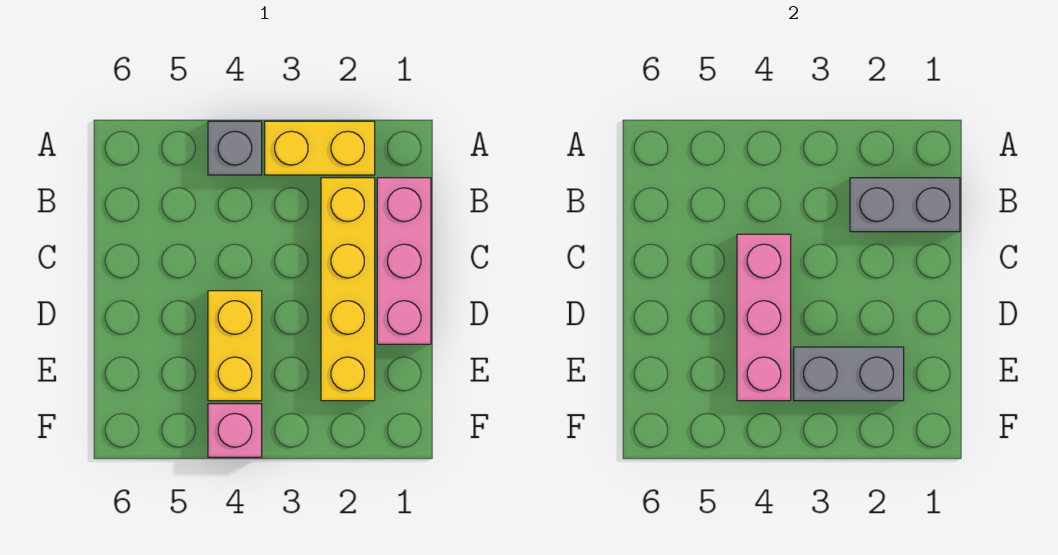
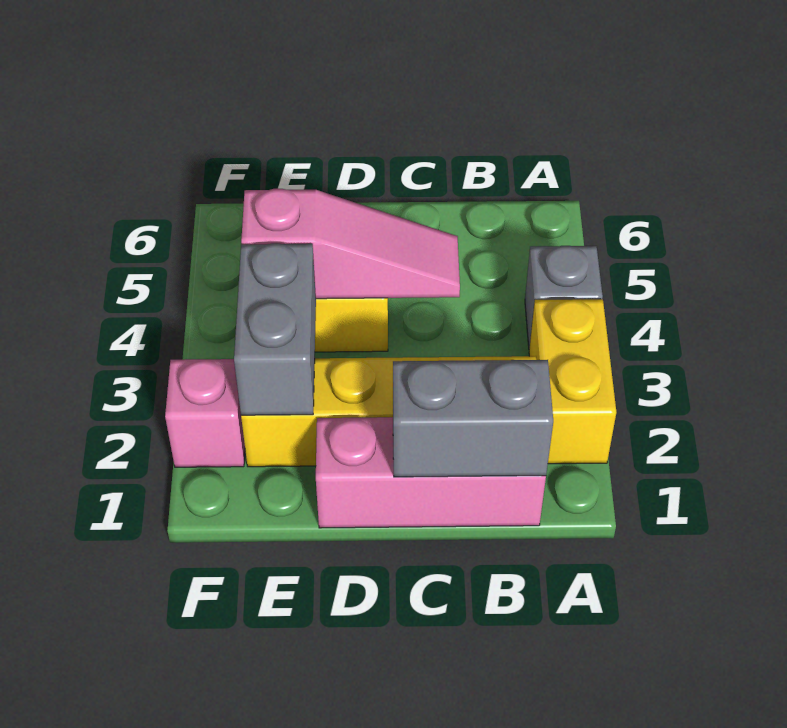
grey 1x2 brick [850,178,960,232] -> grey 1x2 brick turned to [393,360,553,477]
pink 1x3 brick [737,234,791,401] -> pink 1x3 slope [241,189,460,299]
pink 1x1 brick [208,404,262,457] -> pink 1x1 brick moved to [165,359,245,467]

